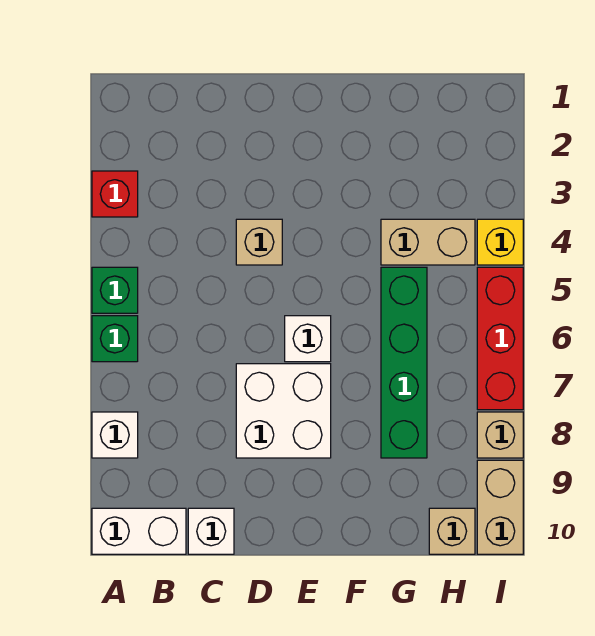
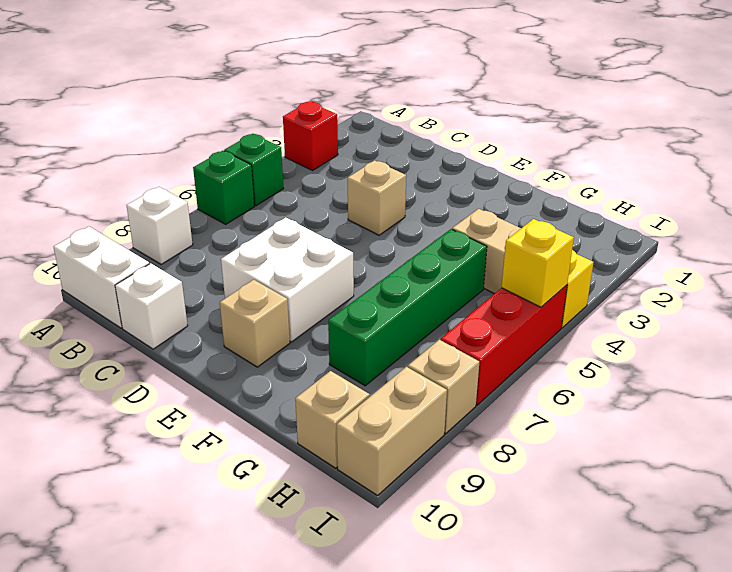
white 1x1 brick [285,316,331,362] -> none
none -> tan 1x1 brick [220,280,290,367]
none -> yellow 1x1 brick [502,219,574,307]

